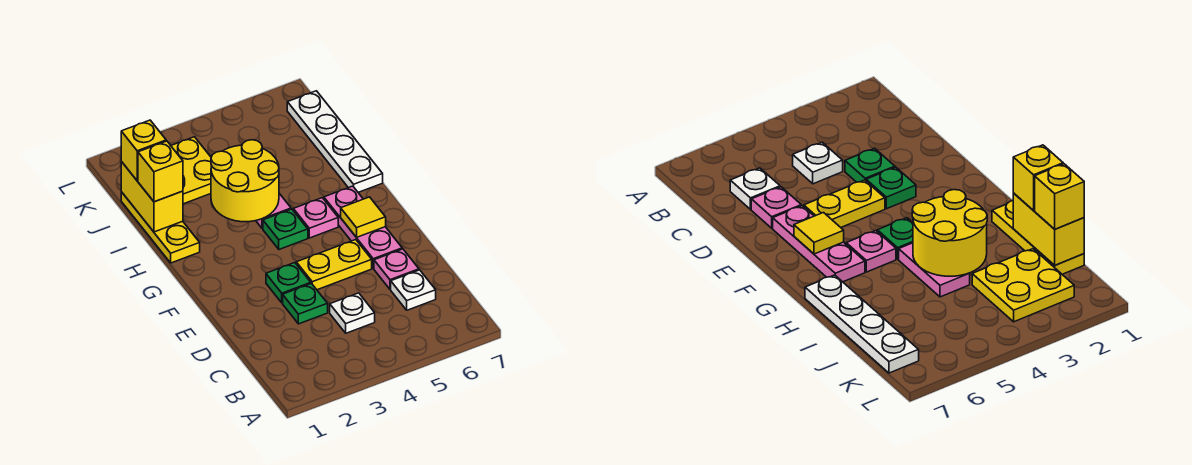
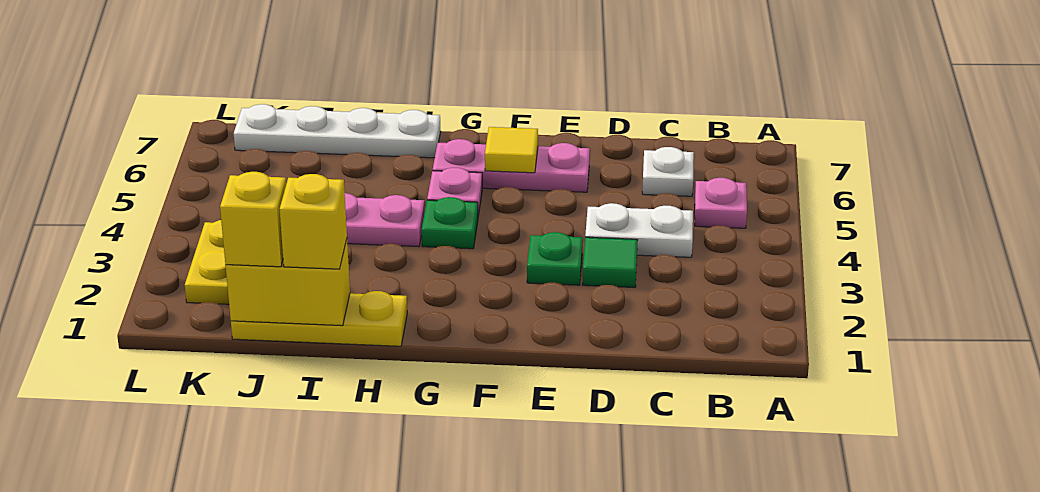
white 1x1 plate [330,293,375,333] -> white 1x2 plate [585,203,693,257]
green 1x1 plate [283,284,328,324] -> green 1x1 tile [582,237,637,287]
pink 1x1 plate [374,249,419,289] -> pink 1x1 plate moved to [695,178,747,228]
yellow 1x2 plate [296,240,372,290] -> none
yellow 2x2 round brick [211,140,279,222] -> none

